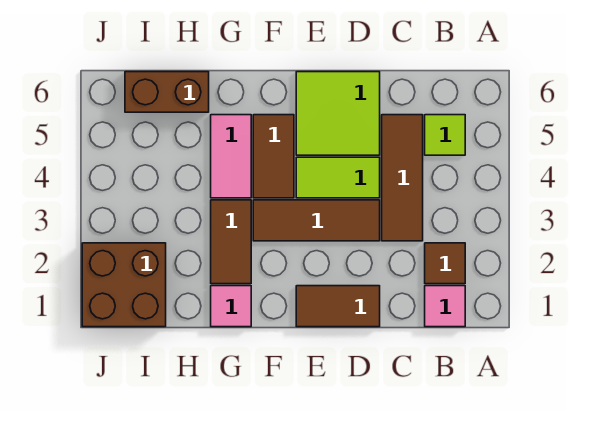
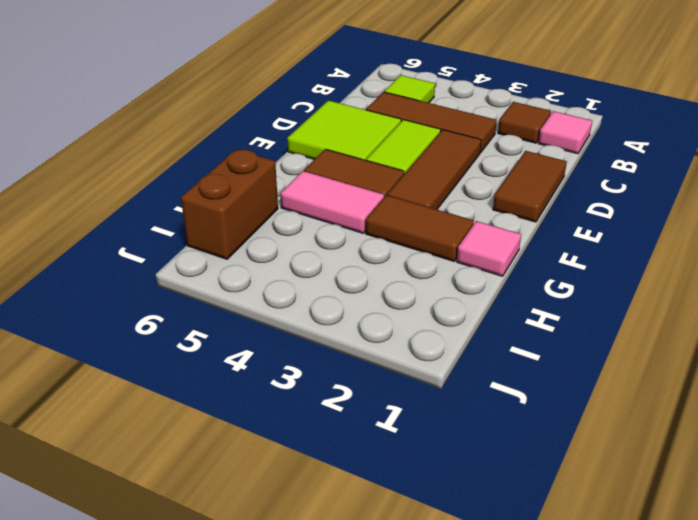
brown 2x2 brick [82,243,166,327] -> none

